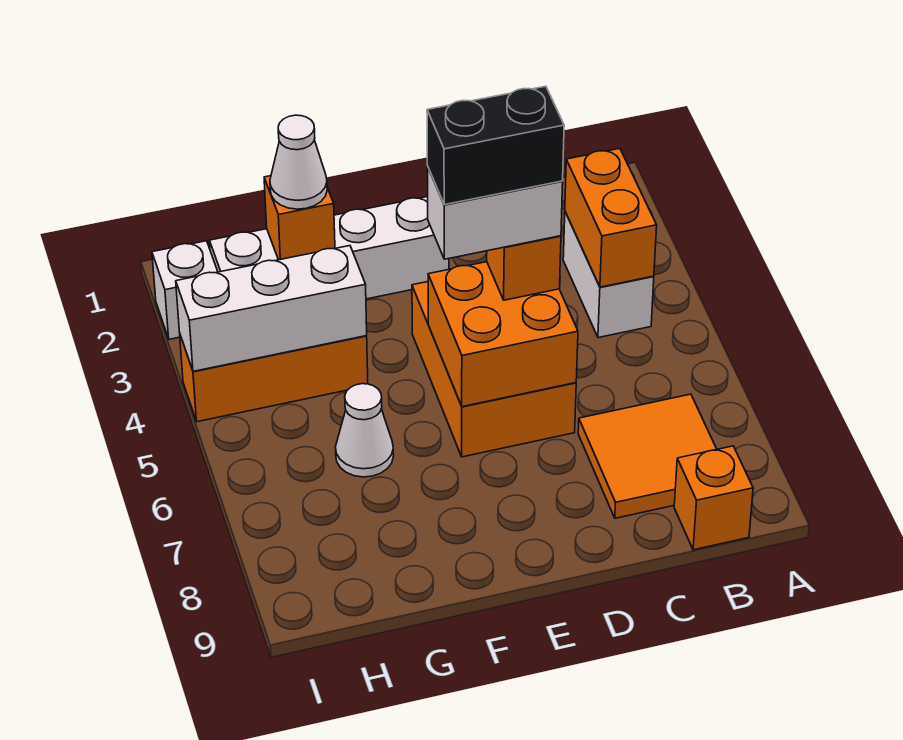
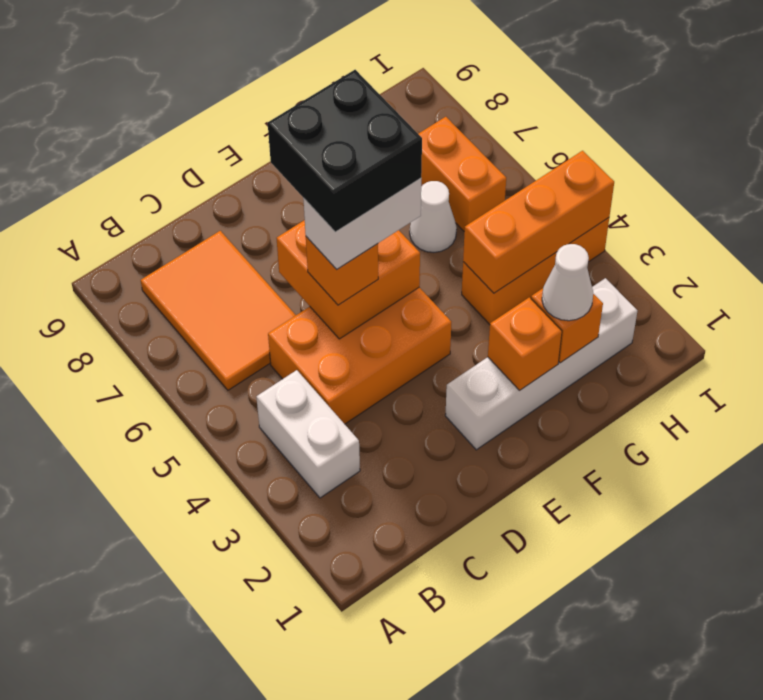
orange 1x2 brick [565,148,657,287] -> orange 1x2 brick moved to [419,117,506,231]
orange 2x2 tile [578,394,717,518] -> orange 2x3 tile [141,231,296,390]
orange 1x1 brick [674,446,753,550] -> orange 1x1 brick moved to [488,297,562,390]
orange 2x3 brick [412,282,576,457] -> orange 2x3 brick turned to [268,287,451,424]
black 1x2 brick [427,86,564,205] -> black 2x2 brick [268,70,422,232]
white 1x3 brick [176,246,367,371] -> orange 1x3 brick [463,151,614,293]
white 1x1 brick [152,241,218,339] -> none

